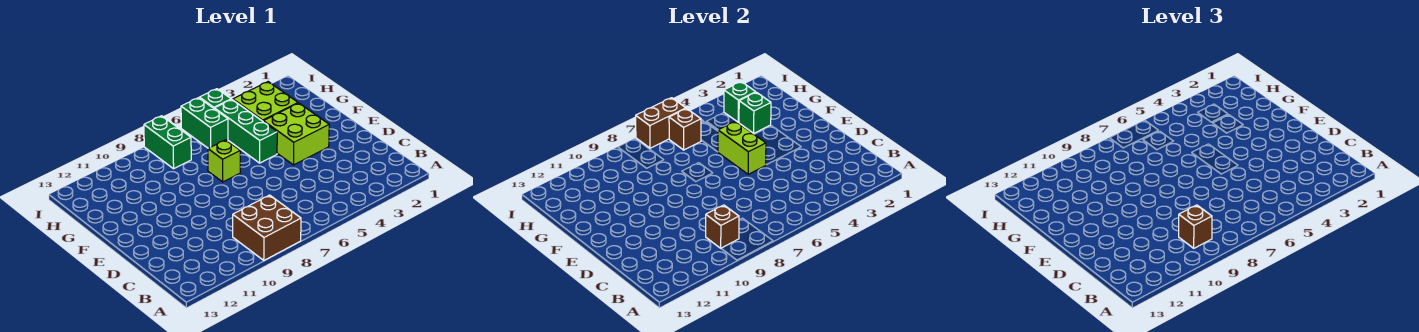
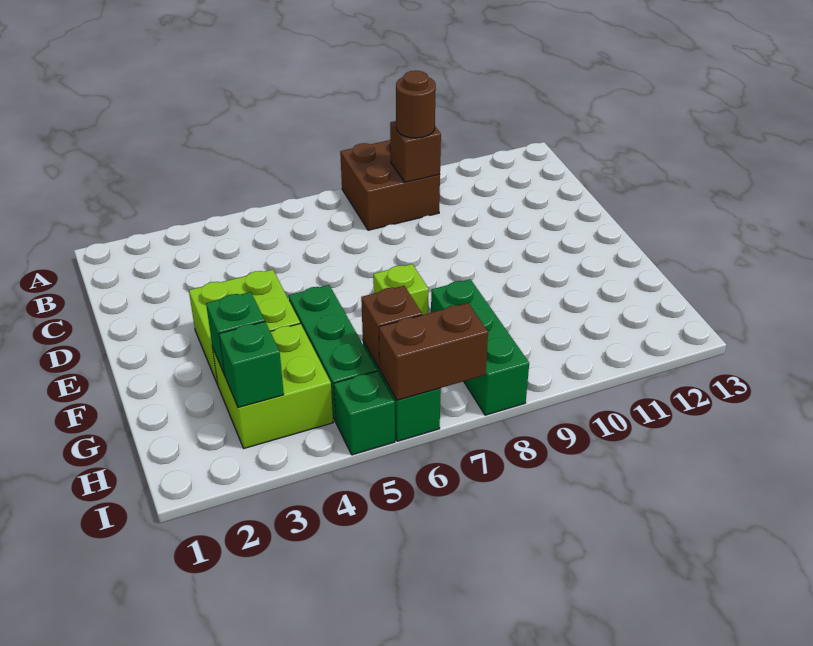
brown 1x1 brick [1179,205,1212,248] -> brown 1x1 round brick [396,71,436,138]
lime 1x2 brick [718,121,766,174] -> none
green 1x2 brick [144,116,191,169] -> green 1x3 brick [431,279,529,415]

